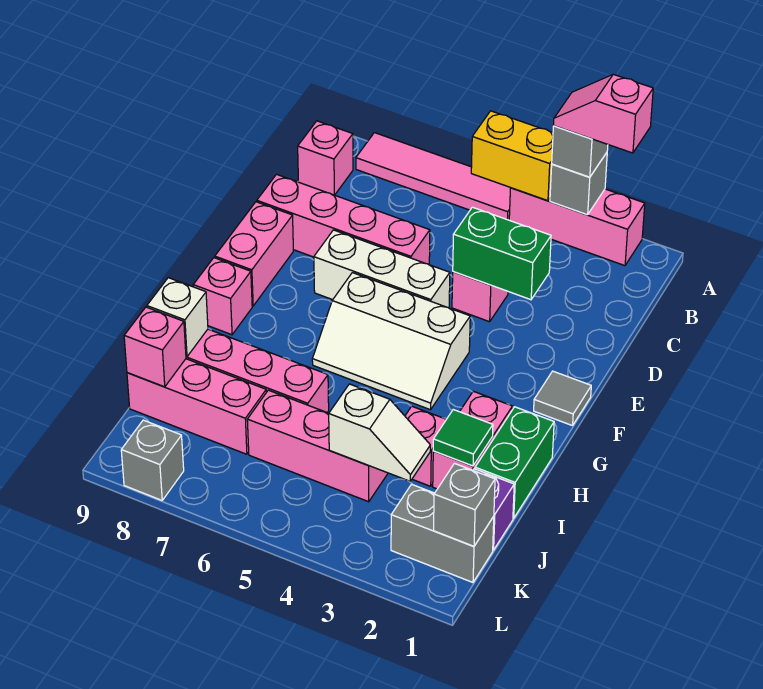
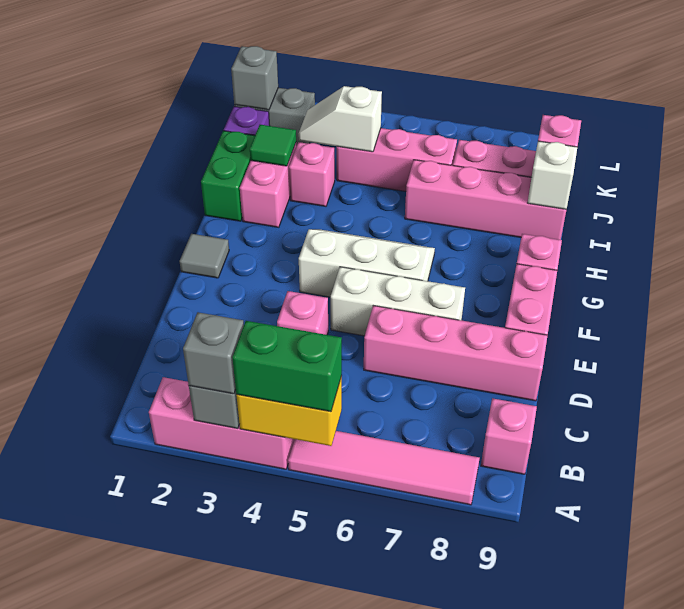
pink 1x2 slope [553,74,653,153] -> none
green 1x2 brick [453,207,551,300] -> green 1x2 brick moved to [232,321,342,412]
grey 1x1 brick [121,420,184,500] -> none

